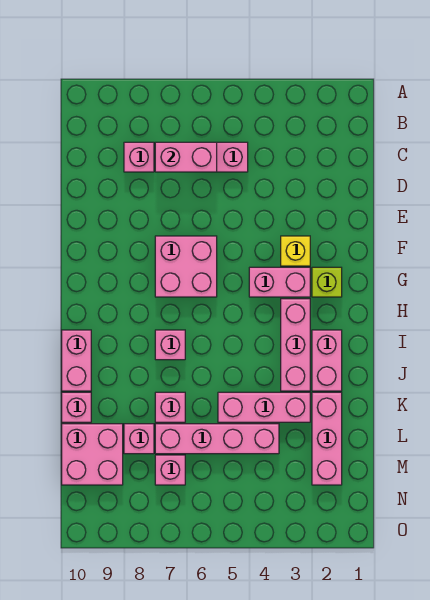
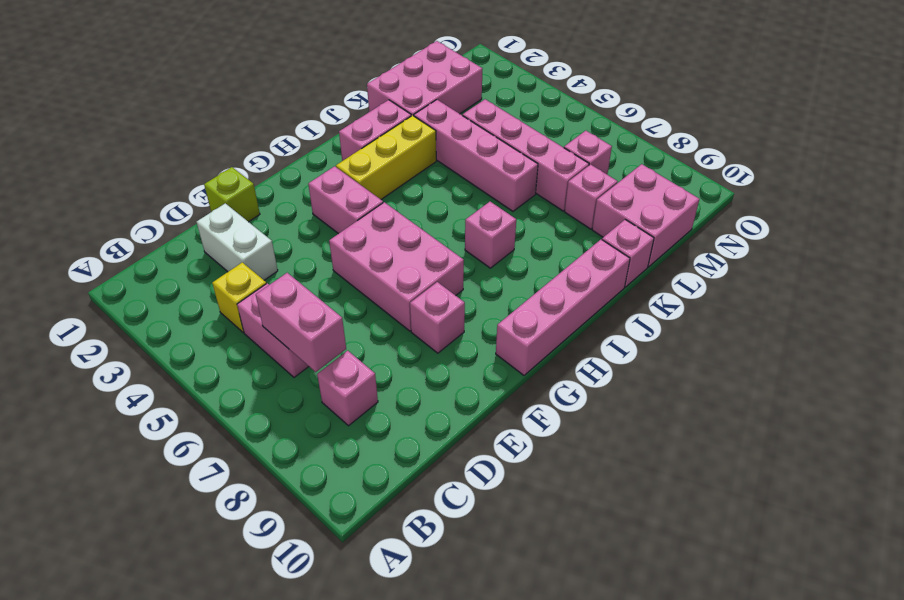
none -> white 1x2 brick [197,203,278,280]
yellow 1x1 brick [281,236,310,266] -> yellow 1x1 brick moved to [212,262,266,333]
pink 2x2 brick [155,236,217,297] -> pink 2x3 brick [329,202,464,331]
lime 1x1 brick [312,267,342,297] -> lime 1x1 brick moved to [204,167,260,222]
pink 1x3 brick [281,299,310,391] -> yellow 1x3 brick [336,115,436,199]
pink 1x2 brick [62,330,91,391] -> pink 1x4 brick [496,239,630,375]
pink 1x3 brick [312,392,342,485] -> pink 2x3 brick [367,41,483,116]
pink 1x3 brick [218,392,310,422] -> pink 1x4 brick [414,100,538,211]
pink 1x1 brick [155,392,185,422] -> pink 1x1 brick moved to [410,282,465,353]

